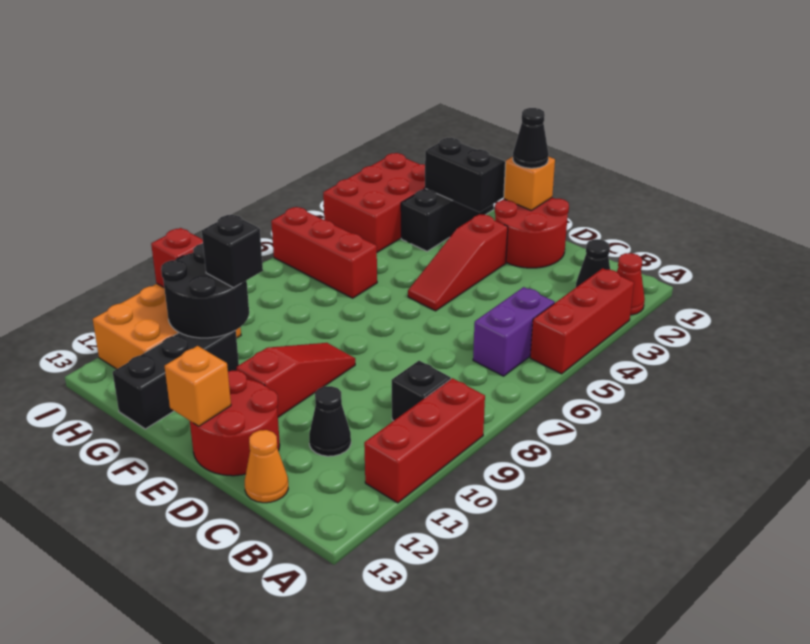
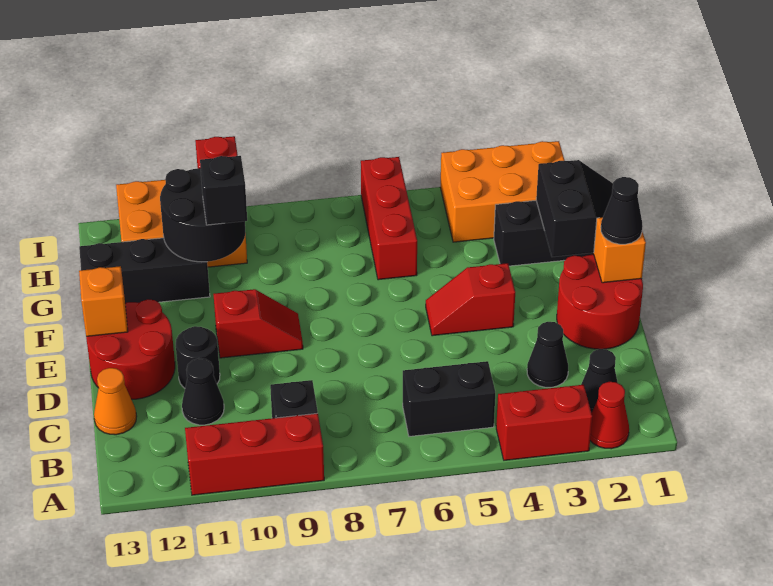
red 1x3 brick [530,268,634,374] -> red 1x2 brick [496,385,592,460]
purple 1x2 brick [473,287,555,376] -> black 1x2 brick [403,361,495,436]
none -> black 1x1 cone [527,322,568,387]
none -> black 1x1 round brick [176,326,220,388]
red 1x3 slope [408,214,508,311] -> red 1x2 slope [426,263,515,336]
red 1x3 slope [237,343,355,417] -> red 1x2 slope [213,289,303,358]
red 2x3 brick [323,153,425,252] -> orange 2x3 brick [440,141,565,242]

